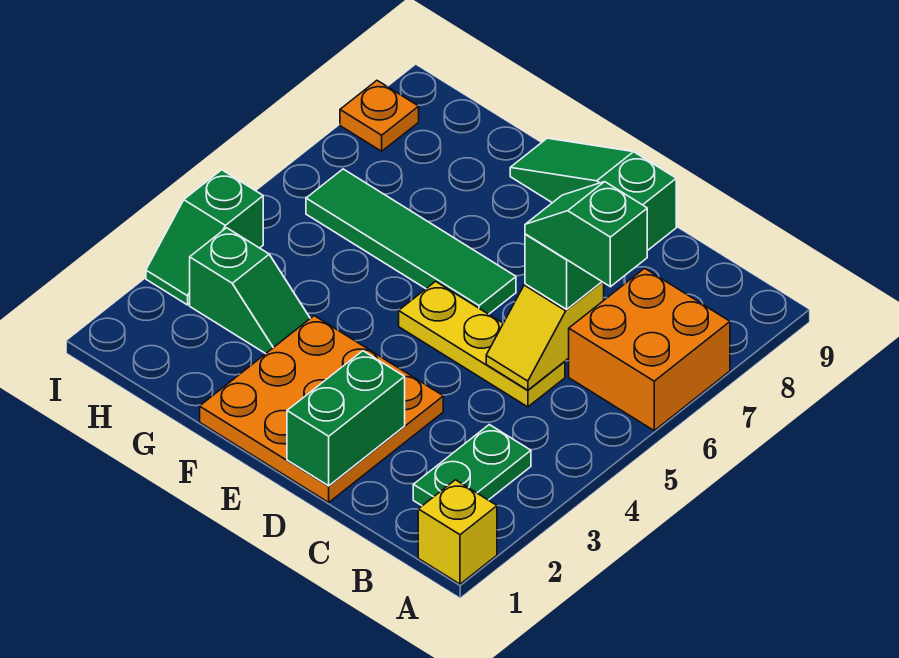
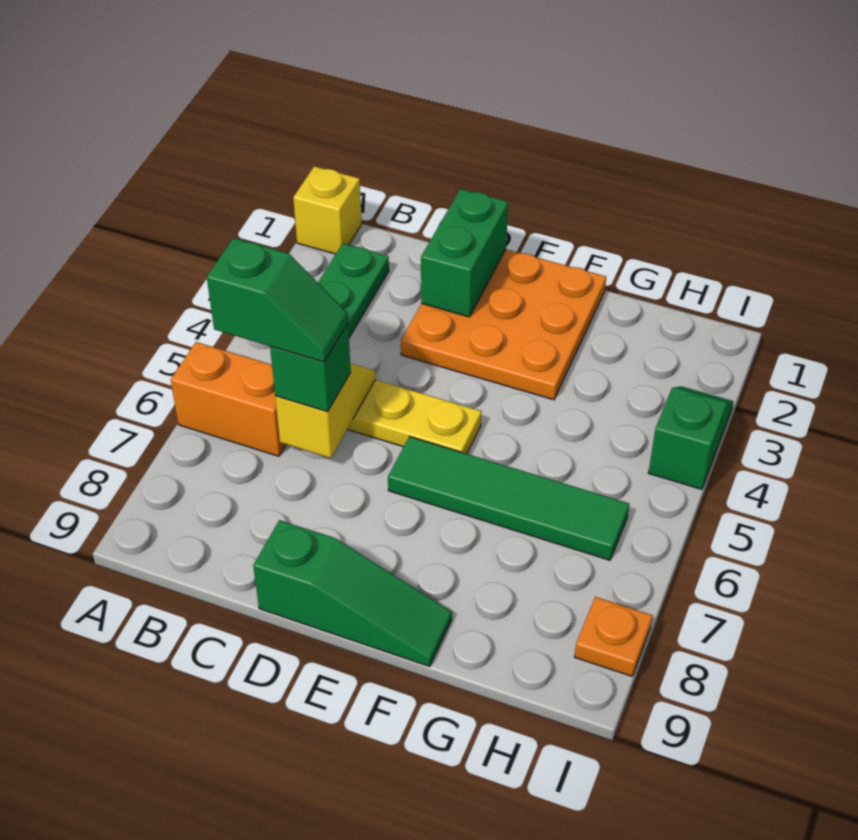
orange 2x2 brick [569,268,730,430] -> orange 1x2 brick [171,342,286,456]
green 1x2 slope [190,228,310,354] -> none

